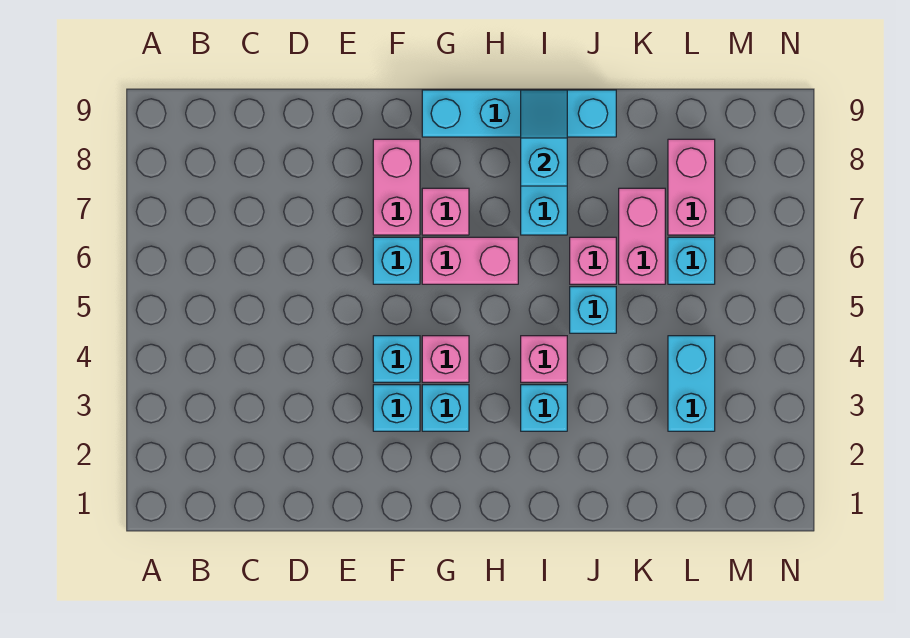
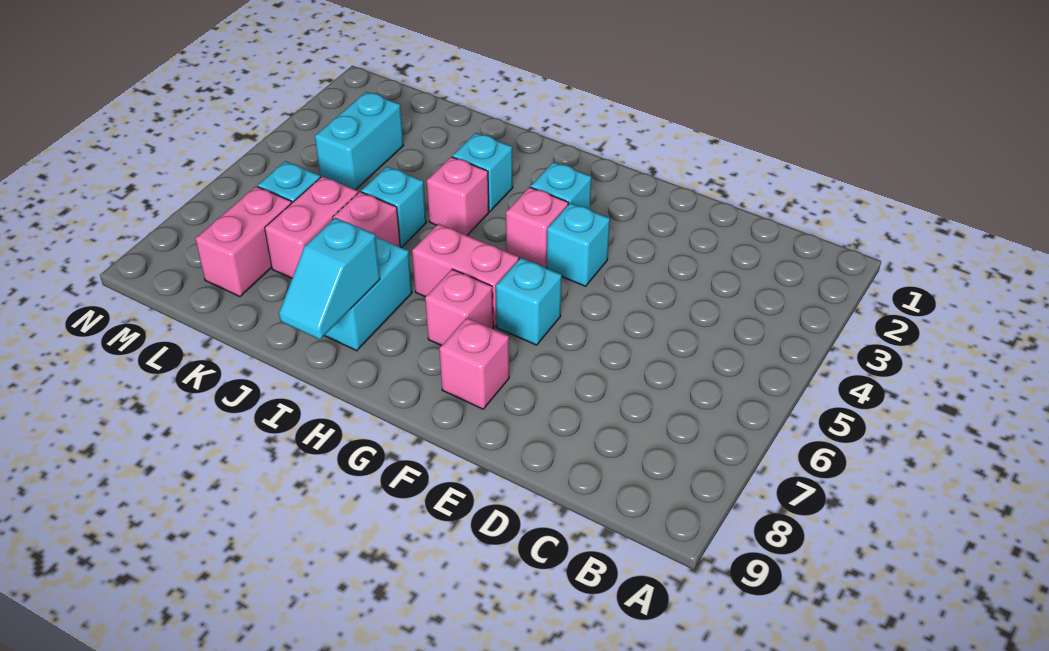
cyan 1x1 brick [373,385,420,431] -> none
pink 1x2 brick [373,139,420,235] -> pink 1x1 brick [439,318,509,409]
cyan 1x4 brick [422,90,616,137] -> none

